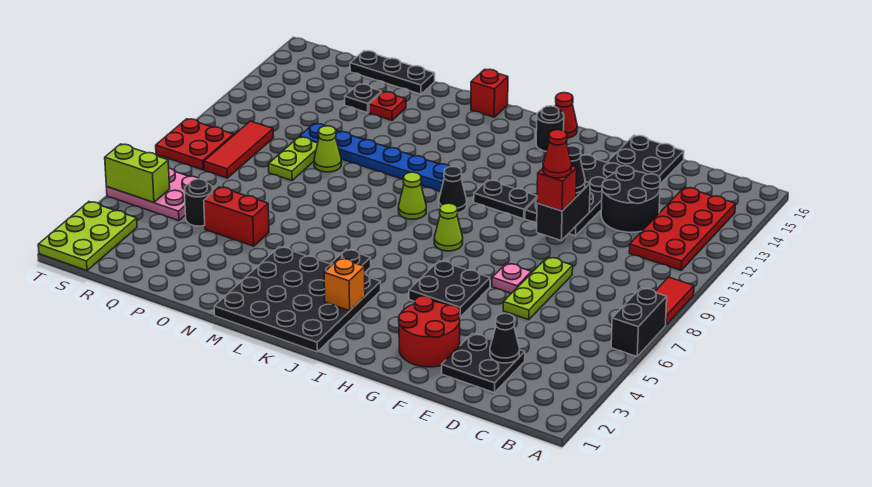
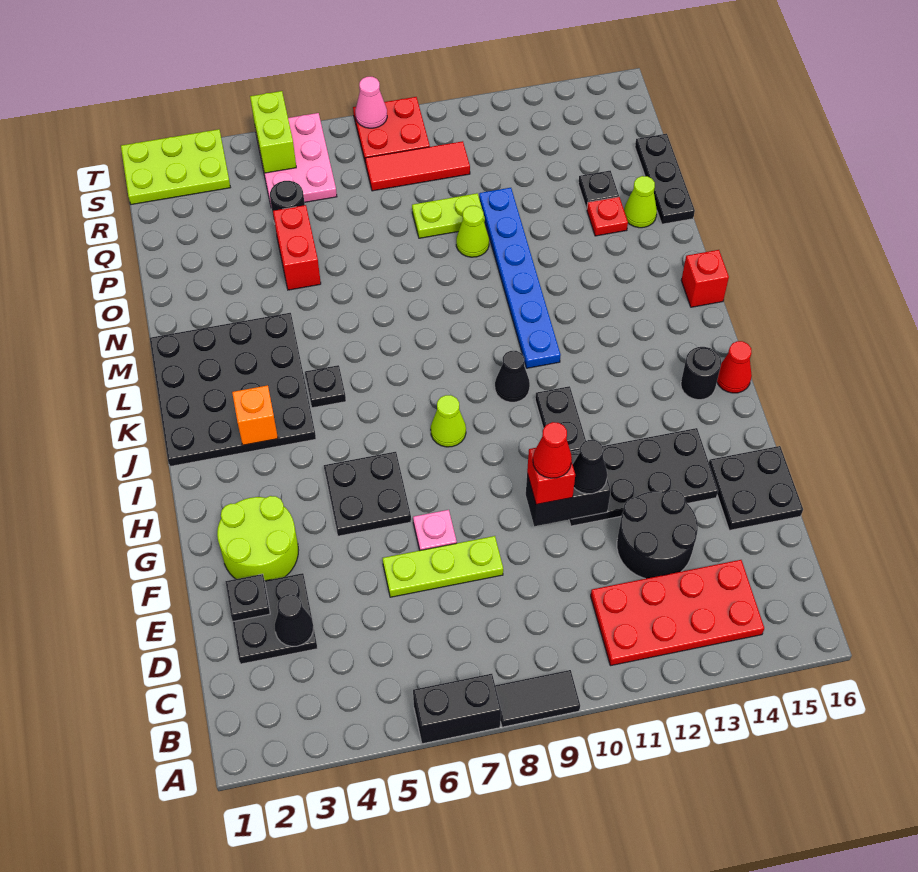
red 1x2 tile [655,277,694,325] -> black 1x2 tile [495,670,580,727]
none -> black 1x1 plate [225,574,270,621]
red 2x2 round brick [399,296,460,367] -> lime 2x2 round brick [217,496,298,581]
lime 1x1 cone [398,172,426,219] -> lime 1x1 cone moved to [624,176,657,228]
none -> pink 1x1 cone [355,77,387,128]

